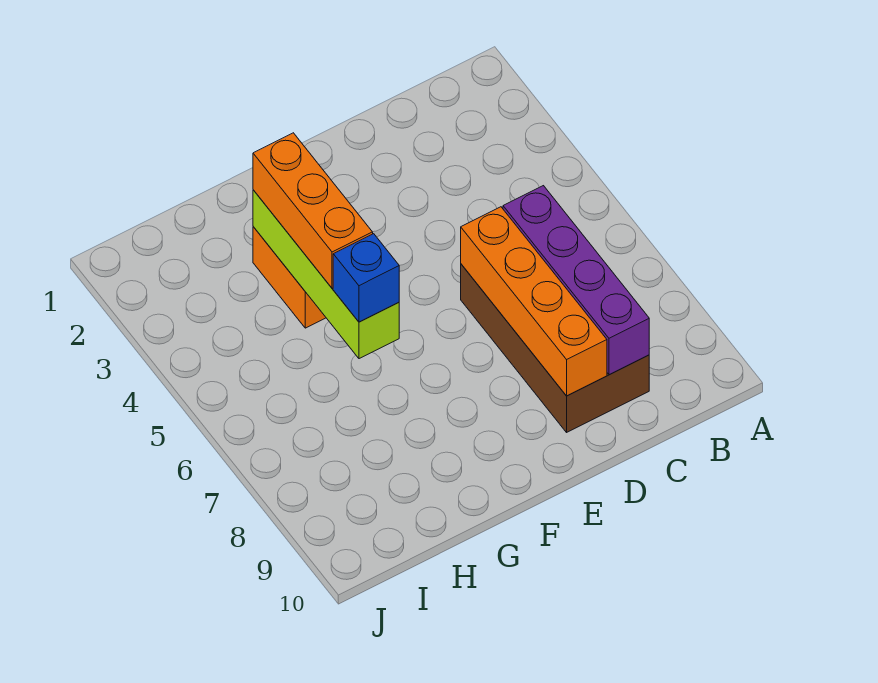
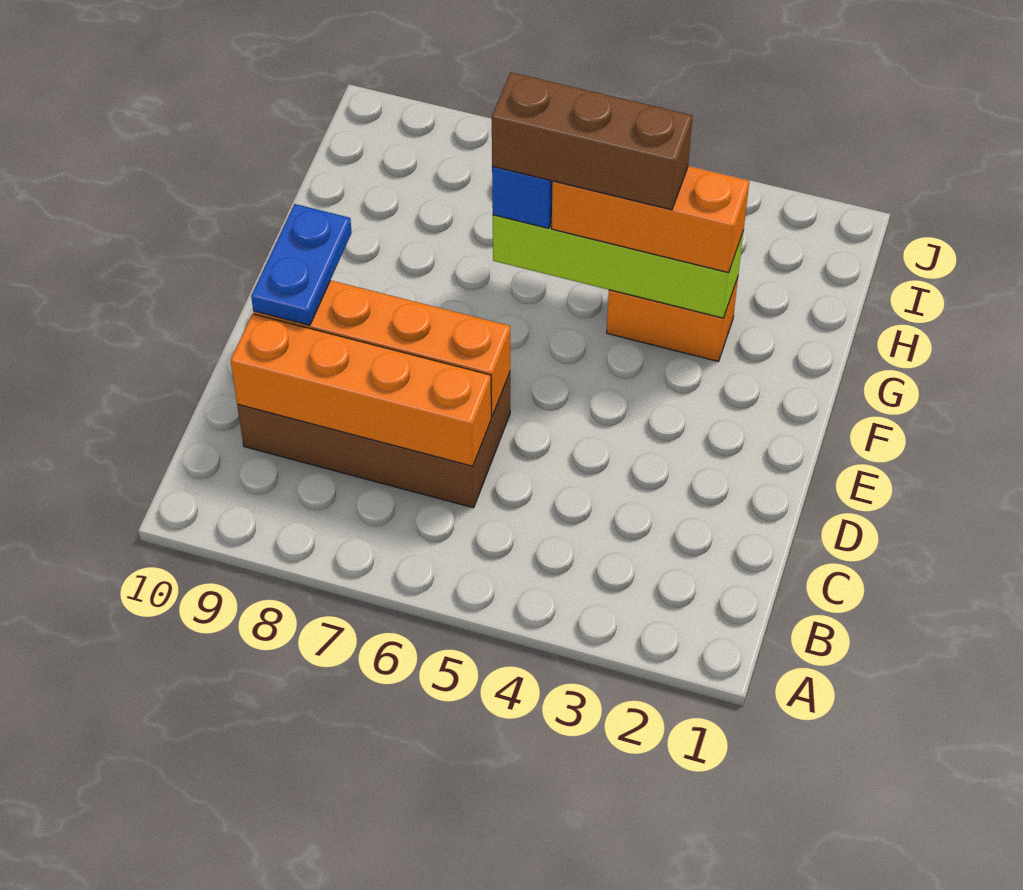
purple 1x4 brick [503,186,649,375] -> orange 1x4 brick [231,314,491,466]
none -> blue 1x2 plate [251,204,352,325]
none -> brown 1x3 brick [492,72,693,210]

